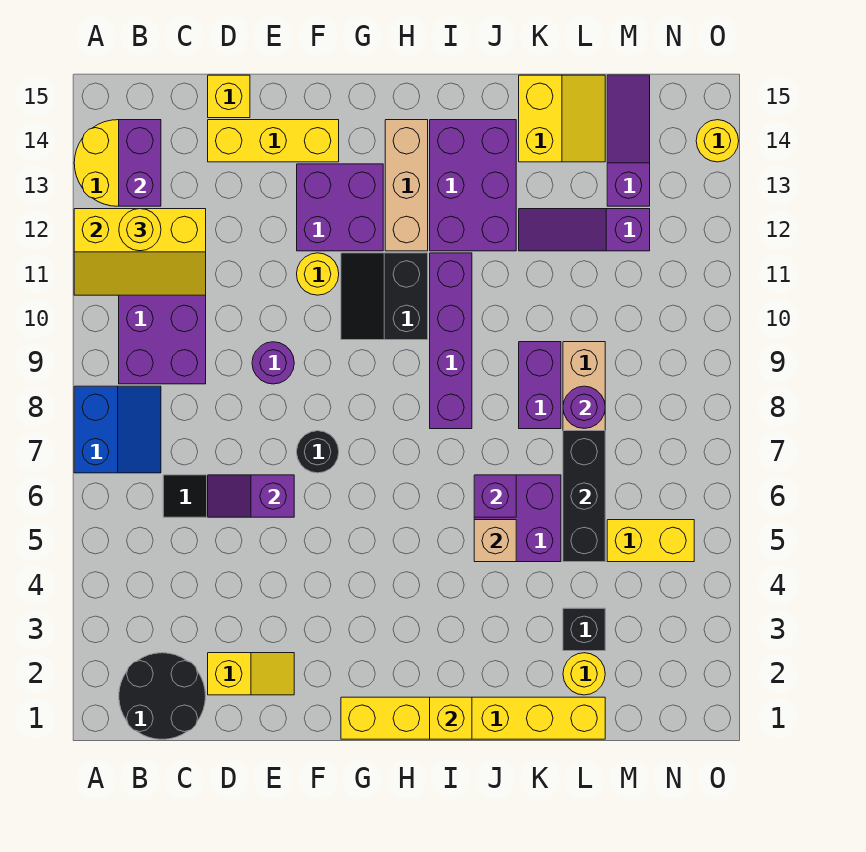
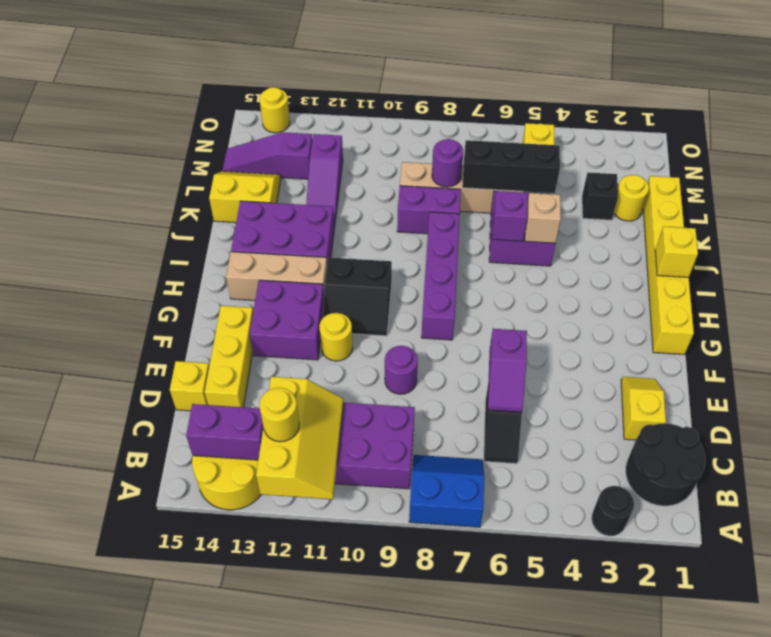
black 1x1 round brick [297,431,339,473] -> black 1x1 round brick moved to [591,486,634,536]
purple 1x4 brick [430,253,472,429] -> purple 1x4 brick turned to [421,212,460,340]

